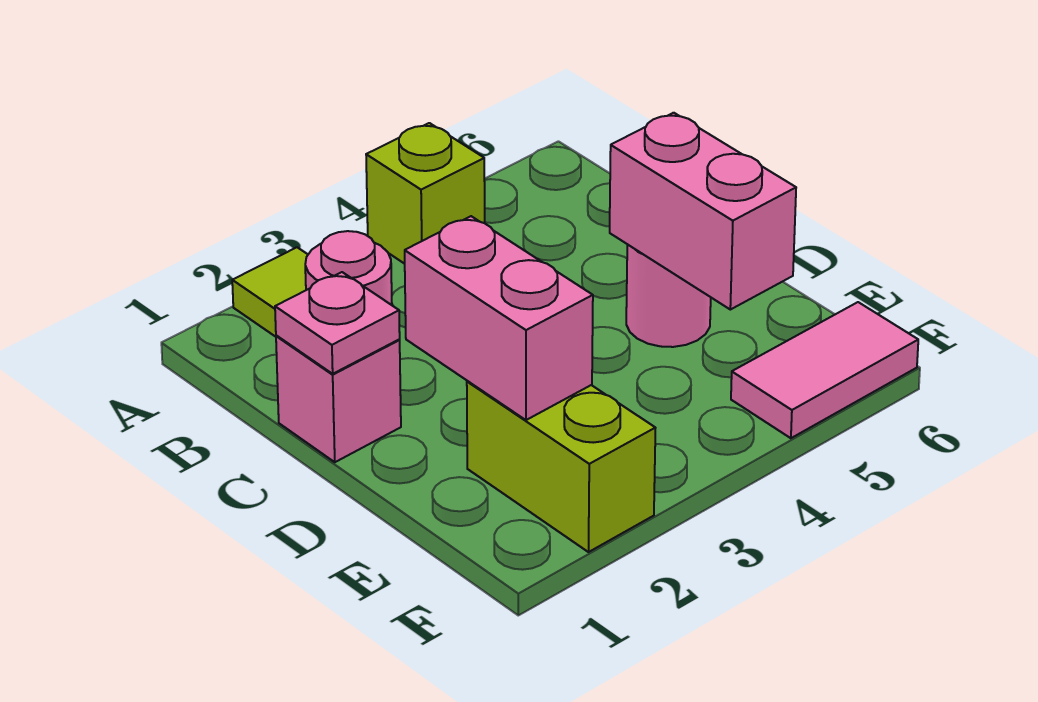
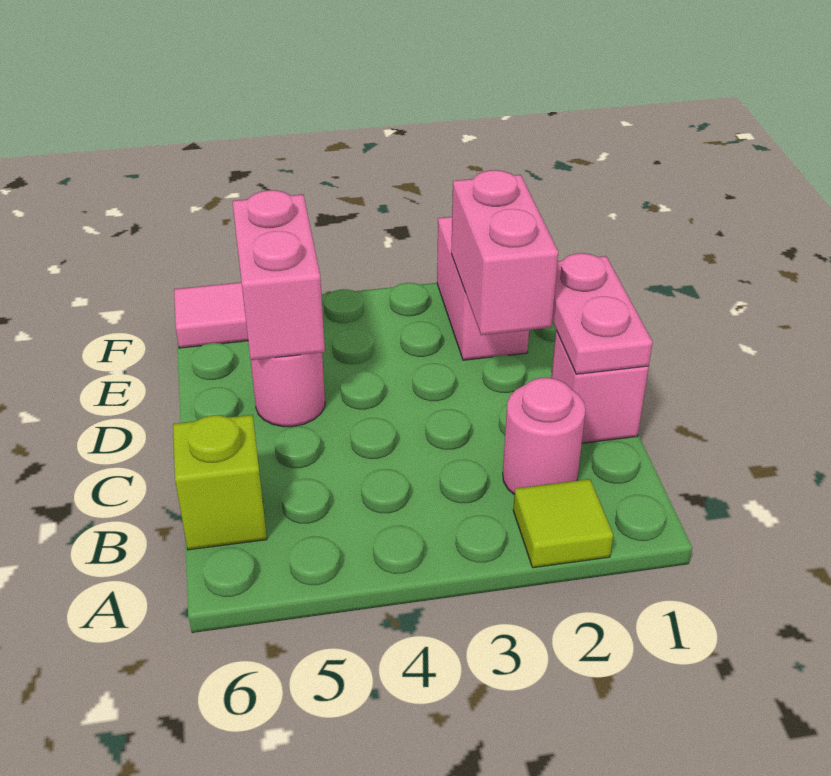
lime 1x1 brick [366,123,485,264] -> lime 1x1 brick moved to [173,415,267,550]
pink 1x1 plate [275,272,400,374] -> pink 1x2 plate [552,253,653,374]
lime 1x2 brick [467,381,655,552] -> pink 1x2 brick [437,217,529,360]

